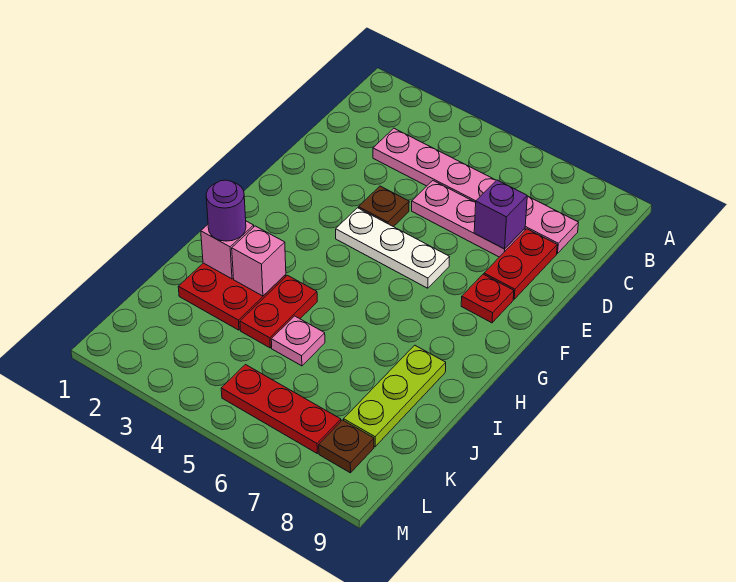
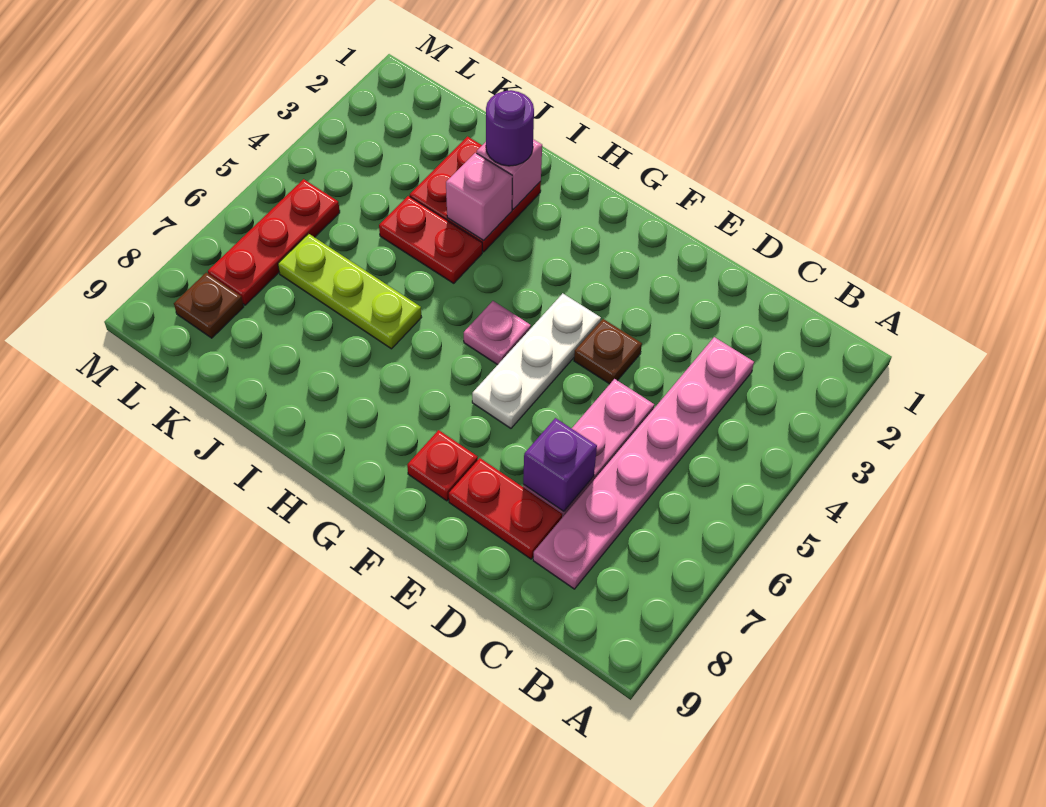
lime 1x3 plate [344,345,446,447] -> lime 1x3 plate moved to [278,234,422,349]
pink 1x1 plate [271,316,325,366] -> pink 1x1 plate moved to [464,301,531,365]

